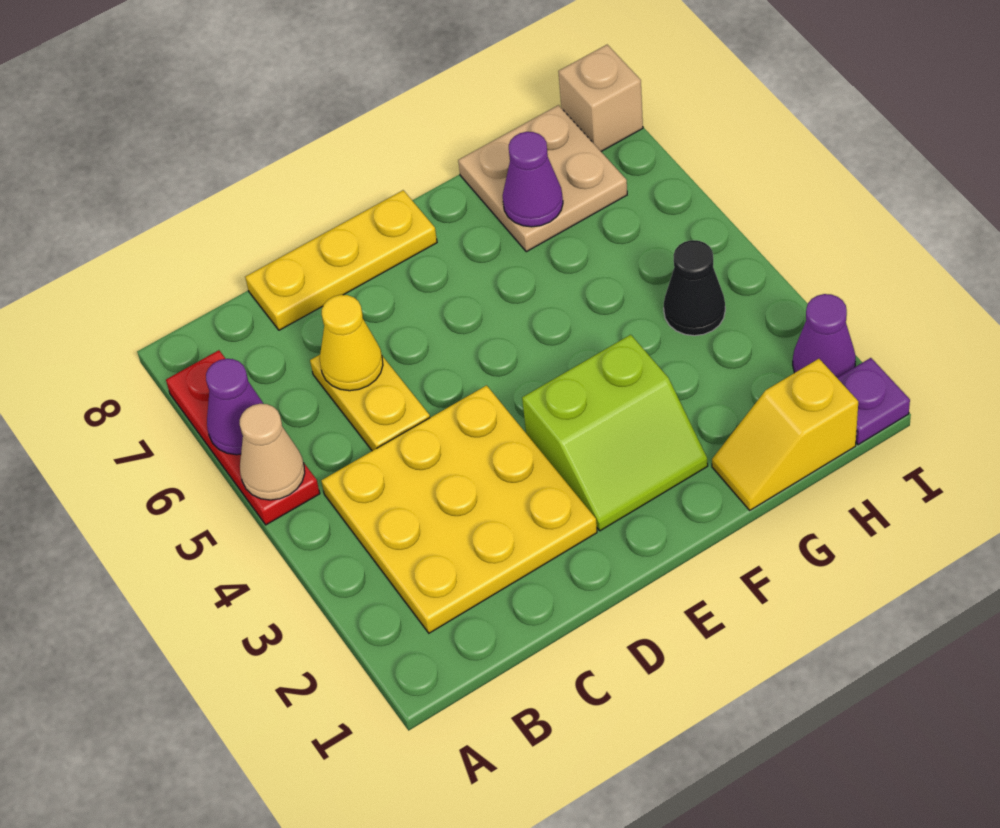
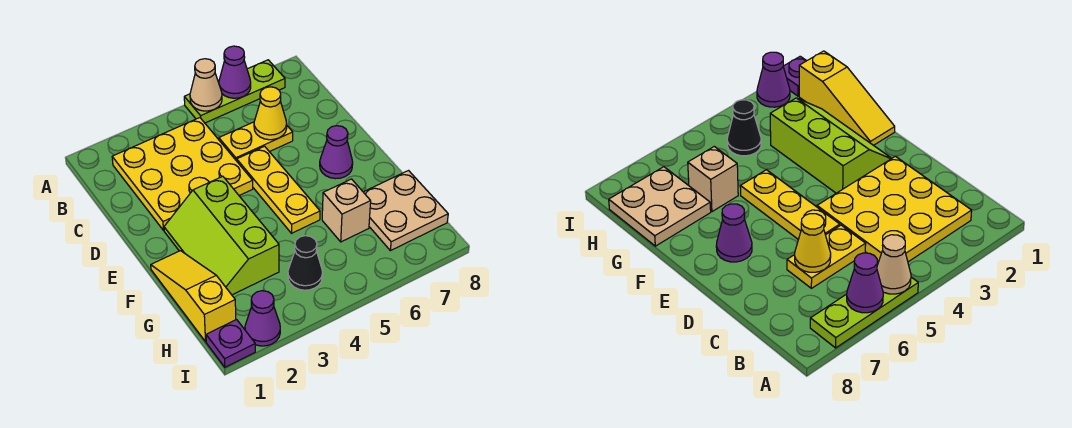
red 1x3 plate [166,350,320,525] -> lime 1x3 plate [184,60,285,123]
yellow 1x3 plate [245,190,437,330] -> yellow 1x3 plate moved to [237,146,320,233]
lime 2x2 slope [522,335,708,531] -> lime 2x3 slope [164,176,279,295]
yellow 1x2 slope [712,359,858,510] -> yellow 1x3 slope [151,251,236,342]
purple 1x1 cone [502,132,563,227] -> purple 1x1 cone moved to [320,126,353,179]
tan 1x1 brick [558,45,643,151] -> tan 1x1 brick moved to [322,179,371,242]

